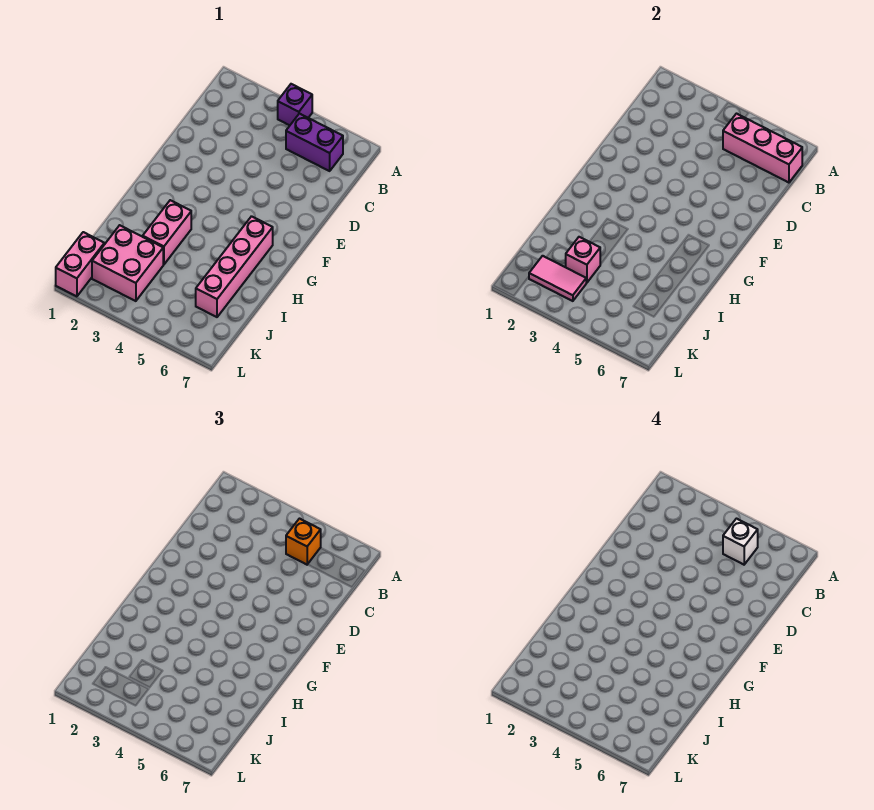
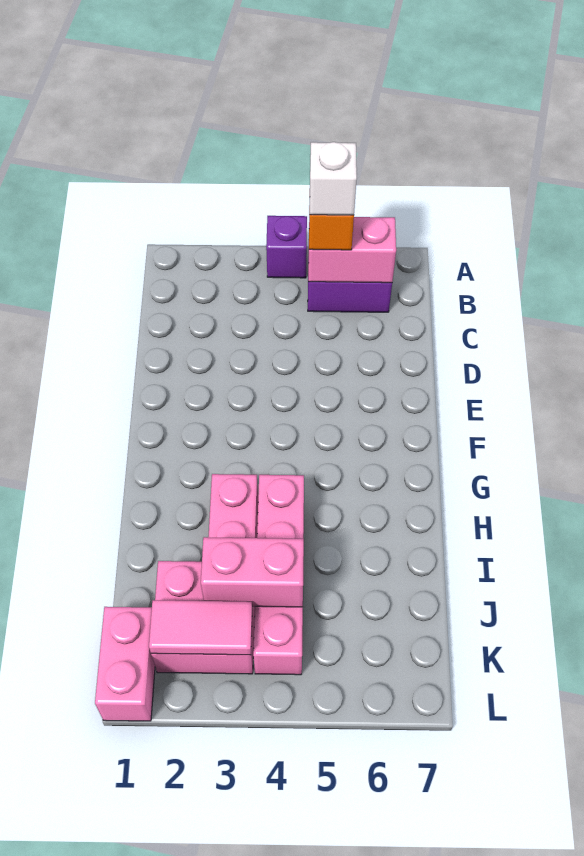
pink 1x3 brick [723,114,802,183] -> pink 1x2 brick [308,217,396,283]
pink 1x4 brick [196,216,273,317] -> pink 1x4 brick moved to [253,475,304,675]
pink 1x1 brick [566,237,600,283] -> pink 1x2 brick [201,537,304,607]

